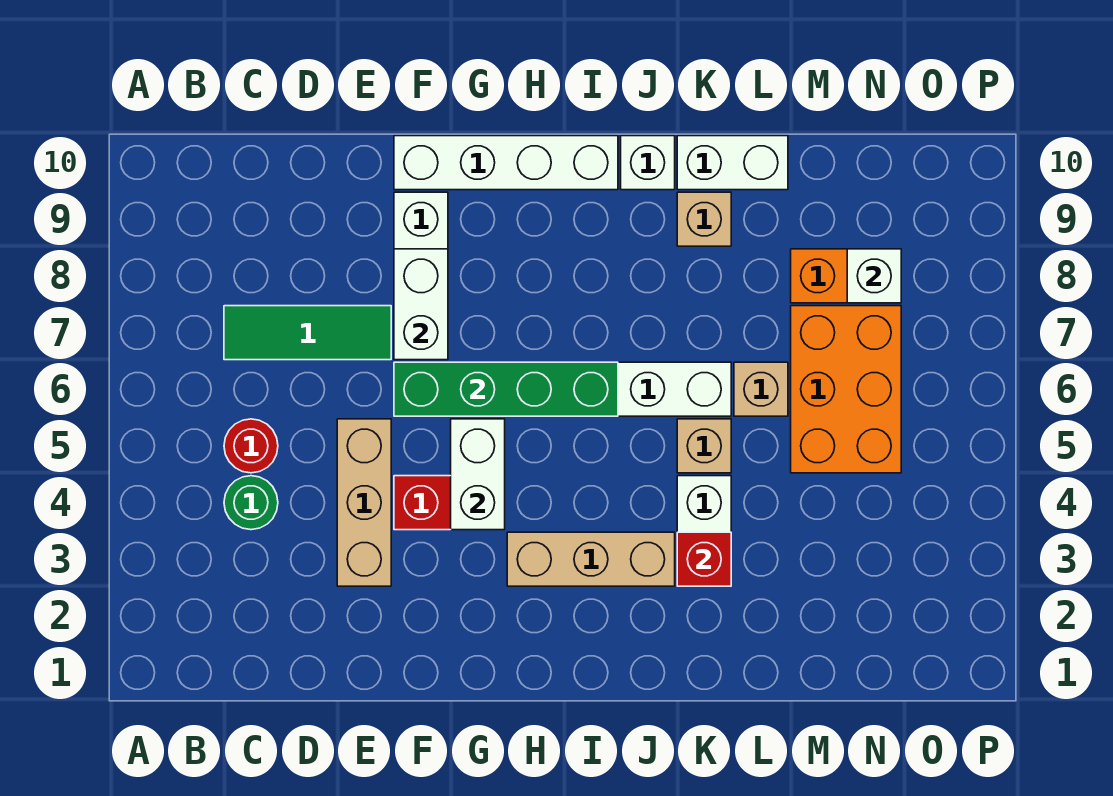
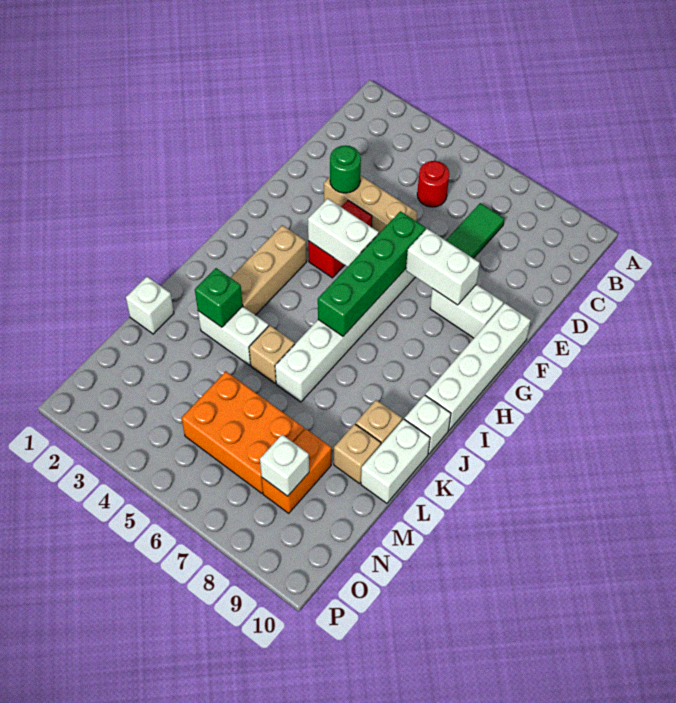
green 1x1 round brick [224,476,278,530] -> green 1x1 round brick moved to [330,145,361,193]
red 1x1 brick [677,532,731,586] -> green 1x1 brick [195,268,243,327]
none -> white 1x1 brick [126,277,174,334]
tan 1x1 brick [734,362,788,416] -> tan 1x1 brick moved to [334,424,381,484]

